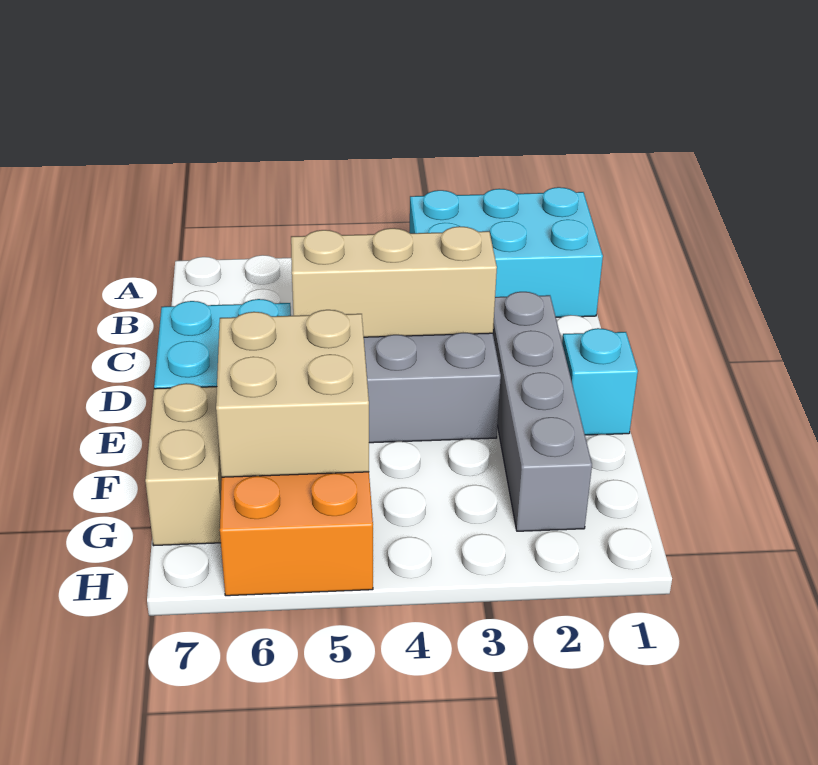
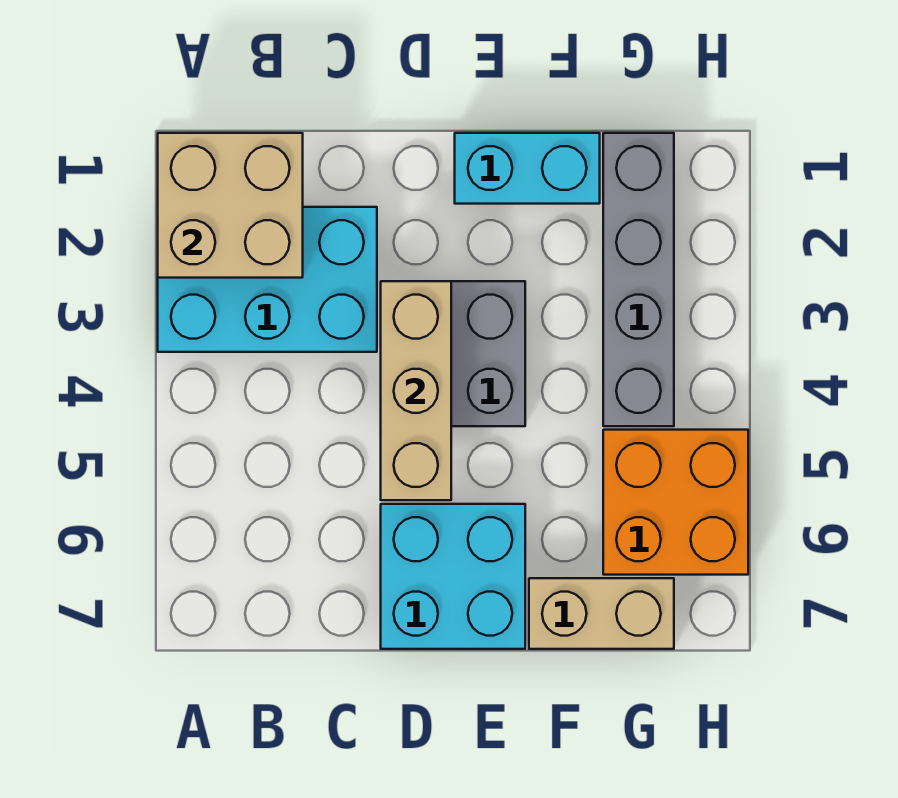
cyan 2x3 brick [409,187,603,317] -> cyan 2x3 brick turned to [158,207,377,352]
grey 1x4 brick [493,292,592,531] -> grey 1x4 brick turned to [603,133,674,426]
cyan 1x1 brick [562,328,638,435] -> cyan 1x2 brick [455,133,600,204]
tan 2x2 brick [216,310,369,477] -> tan 2x2 brick moved to [158,133,303,278]

